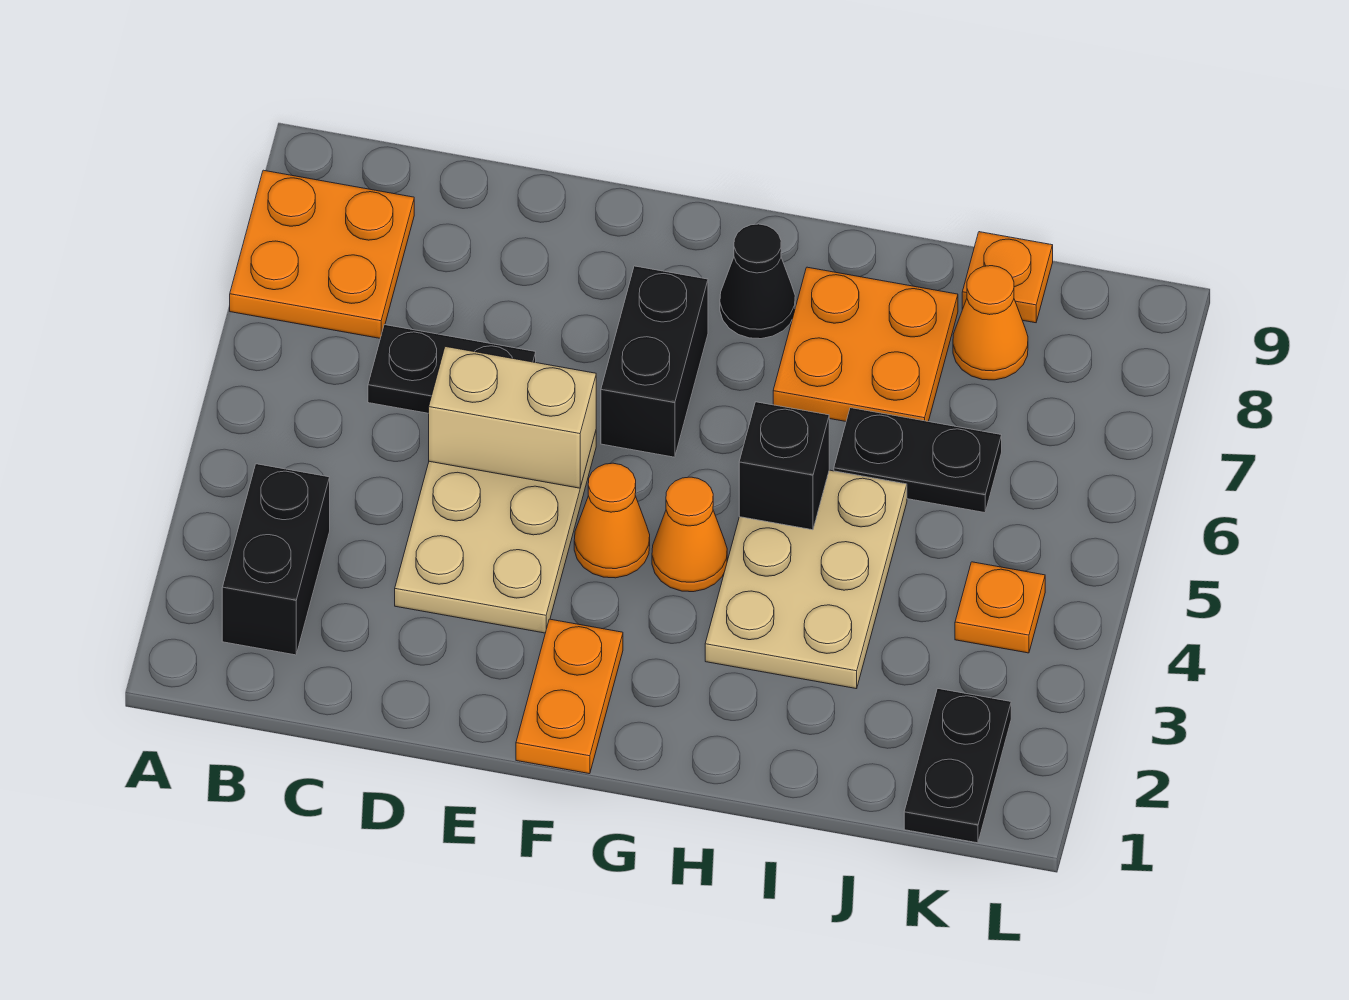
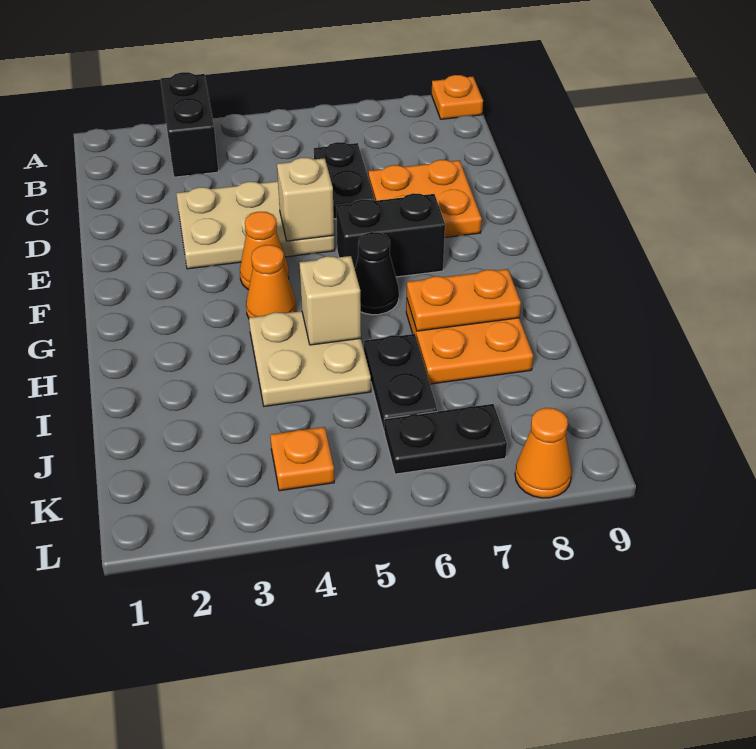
orange 2x2 plate [230,170,414,338] -> orange 2x2 plate moved to [368,160,482,237]
black 1x2 brick [222,464,330,655] -> black 1x2 brick turned to [161,72,219,177]
tan 1x2 brick [429,347,596,488] -> tan 1x1 brick [277,158,334,241]
orange 1x2 plate [516,619,623,774] -> orange 1x2 plate moved to [407,269,521,331]
black 1x1 cone [720,224,795,339] -> black 1x1 cone moved to [355,232,399,315]
tan 2x3 plate [705,470,907,689] -> tan 2x2 plate [249,311,371,406]
black 1x1 brick [739,402,829,530] -> tan 1x1 brick [300,256,361,345]
orange 1x1 cone [953,266,1028,380] -> orange 1x1 cone moved to [515,408,572,498]
orange 1x1 plate [962,232,1053,323] -> orange 1x1 plate moved to [432,75,483,119]
black 1x2 plate [904,689,1011,843] -> black 1x2 plate moved to [384,404,507,474]

